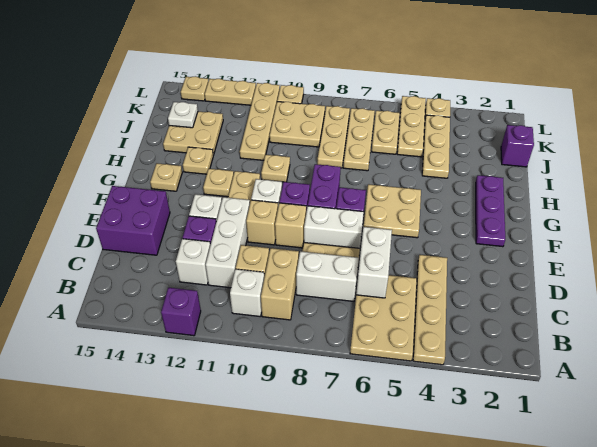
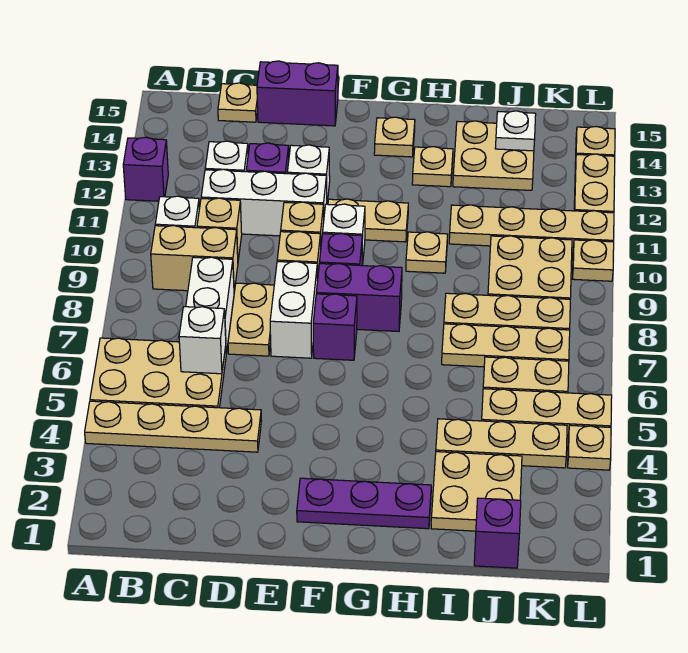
white 1x2 brick [356,227,392,298] -> white 1x1 brick [179,307,226,374]
purple 2x2 brick [96,186,170,255] -> purple 1x2 brick [257,61,338,126]
tan 2x2 plate [364,184,421,238] -> tan 2x2 plate moved to [431,452,522,531]
tan 1x1 plate [203,169,234,197] -> tan 1x1 plate moved to [218,83,258,122]

